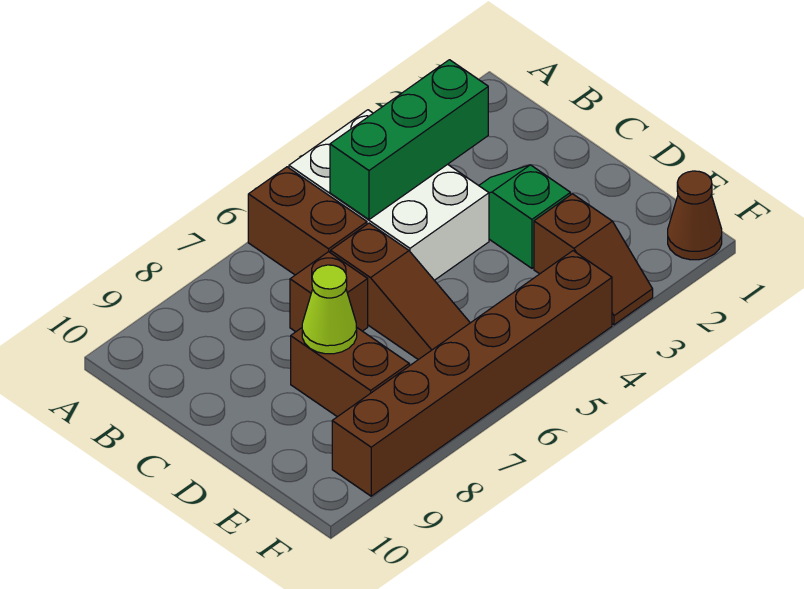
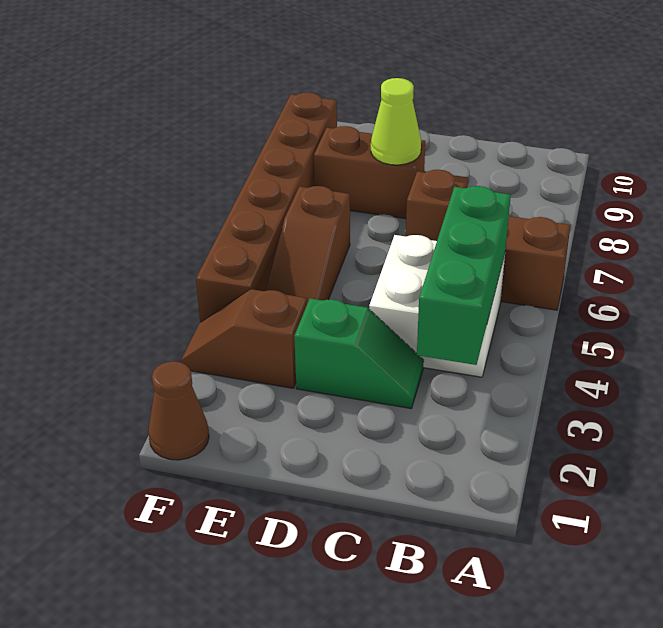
white 2x3 brick [289,110,489,280] -> white 2x2 brick [369,235,505,377]
brown 1x3 slope [331,223,470,360] -> brown 1x3 slope turned to [266,186,350,304]

